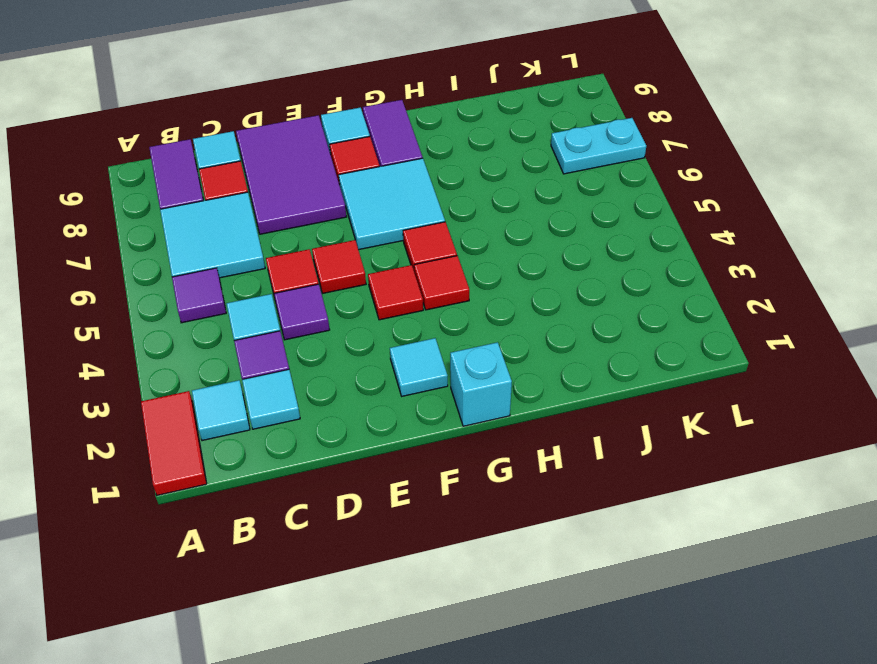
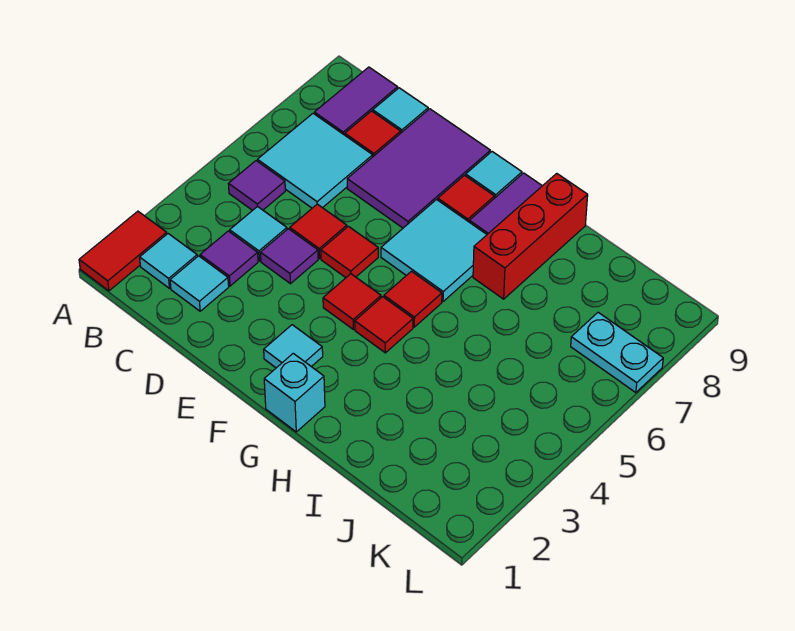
none -> red 1x3 brick [473,173,588,299]

